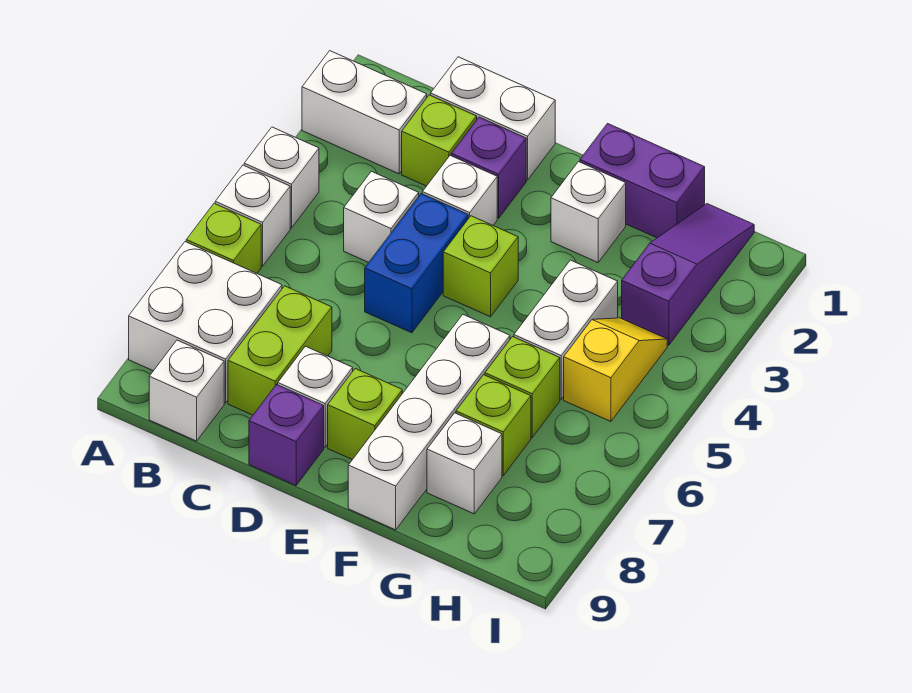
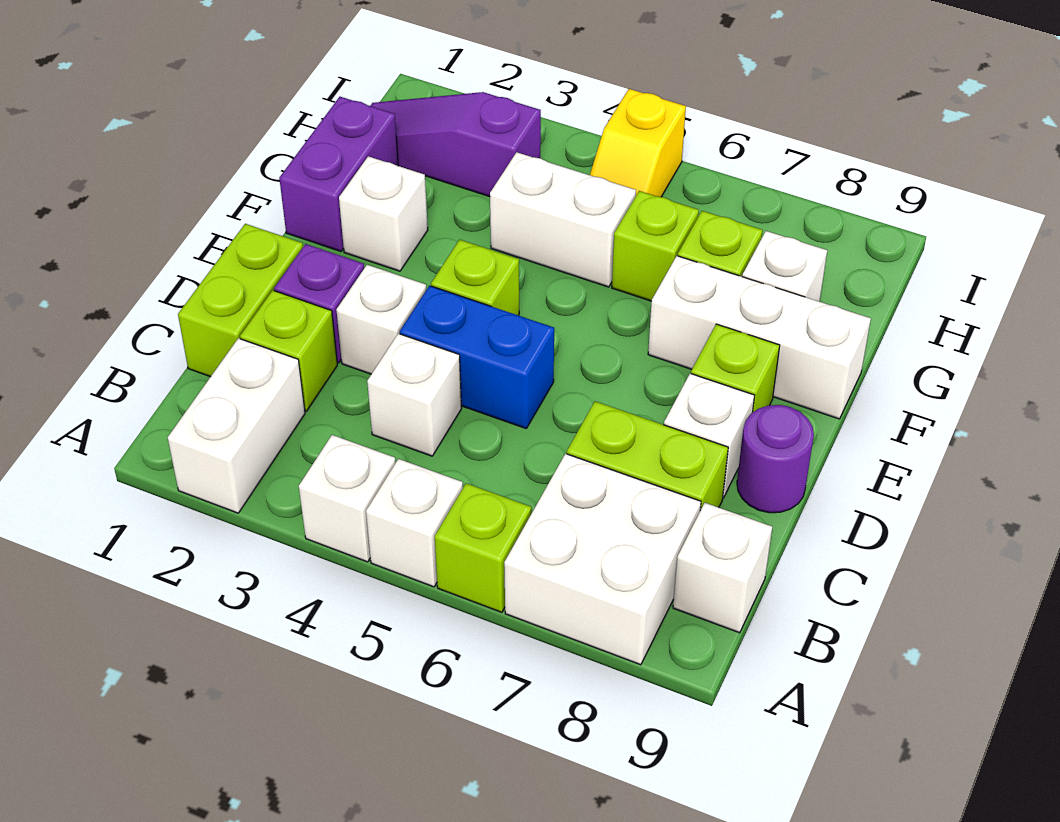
white 1x2 brick [431,57,555,180] -> lime 1x2 brick [178,224,303,377]
purple 1x1 brick [249,385,324,485] -> purple 1x1 round brick [737,405,814,513]
white 1x4 brick [348,315,510,530] -> white 1x3 brick [648,256,871,419]
yellow 1x2 slope [564,318,667,422] -> yellow 1x2 slope turned to [590,89,686,197]

